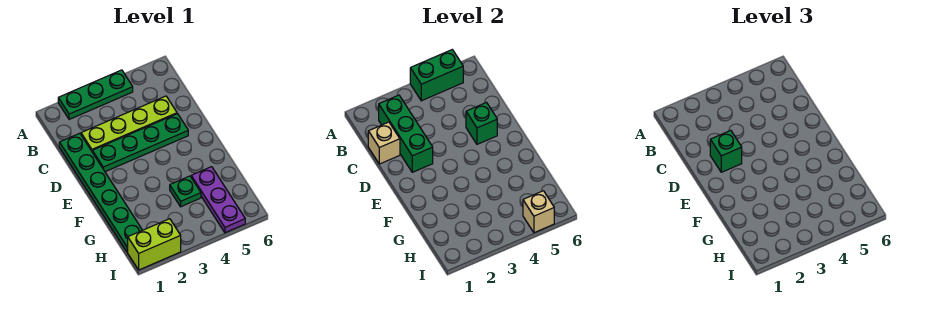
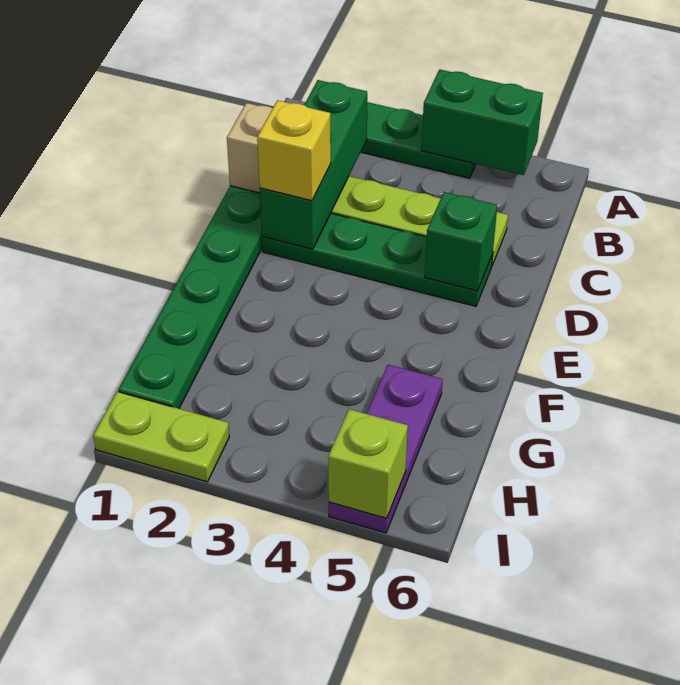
green 1x1 brick [710,130,742,172] -> yellow 1x1 brick [257,100,331,201]
green 1x1 plate [170,176,201,207] -> none
lime 1x2 brick [128,219,181,270] -> lime 1x2 plate [93,392,229,482]
tan 1x1 brick [523,191,554,233] -> lime 1x1 brick [328,409,408,518]

